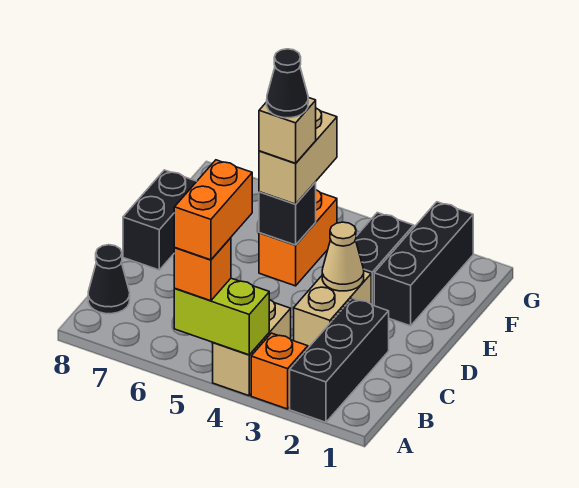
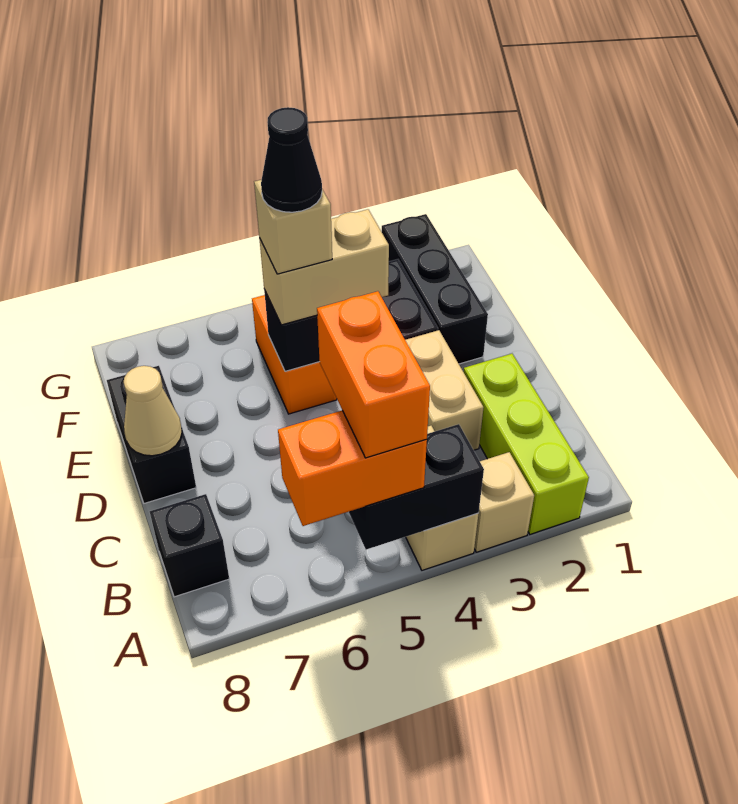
black 1x3 brick [290,298,389,422] -> lime 1x3 brick [463,354,589,534]
orange 1x1 brick [251,333,308,409] -> tan 1x1 brick [474,452,534,552]
lime 1x2 brick [174,278,269,355] -> black 1x2 brick [349,424,484,550]
orange 1x1 brick [174,238,231,301] -> orange 1x2 brick [278,410,427,526]
black 1x1 cone [88,245,130,314] -> black 1x1 brick [150,494,229,597]
tan 1x1 cone [322,222,364,291] -> tan 1x1 cone moved to [124,366,182,456]
tan 1x2 brick [259,108,337,204] -> tan 1x2 brick turned to [259,209,389,325]

